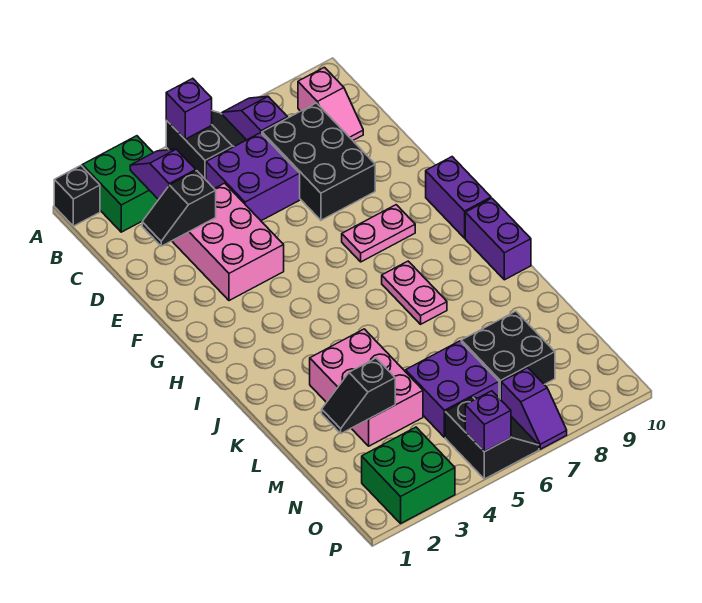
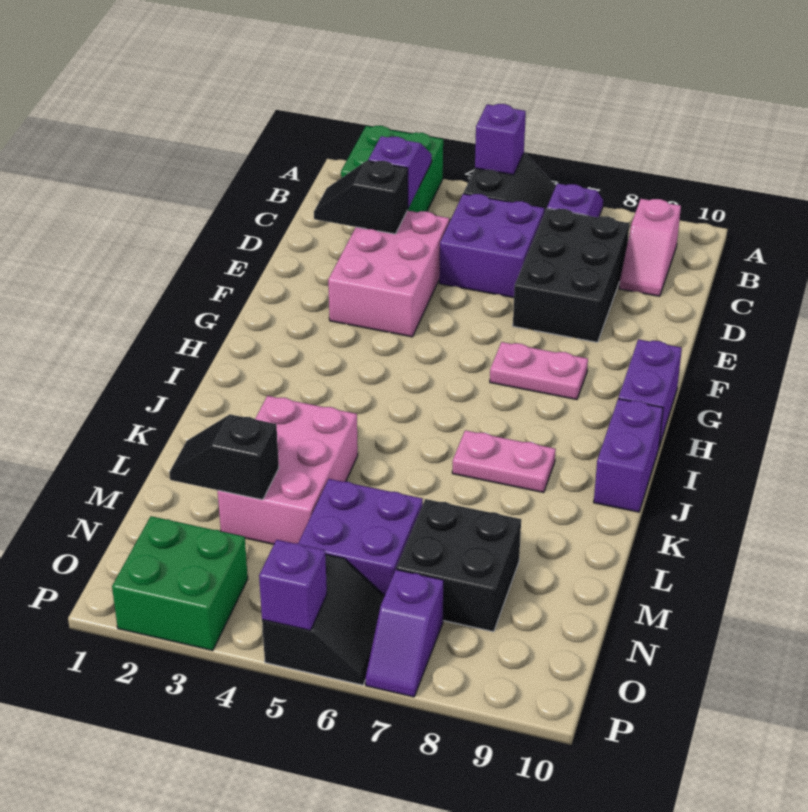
black 1x1 brick [54,166,100,226] -> none
pink 1x2 plate [382,261,447,324] -> pink 1x2 plate turned to [452,430,556,493]

